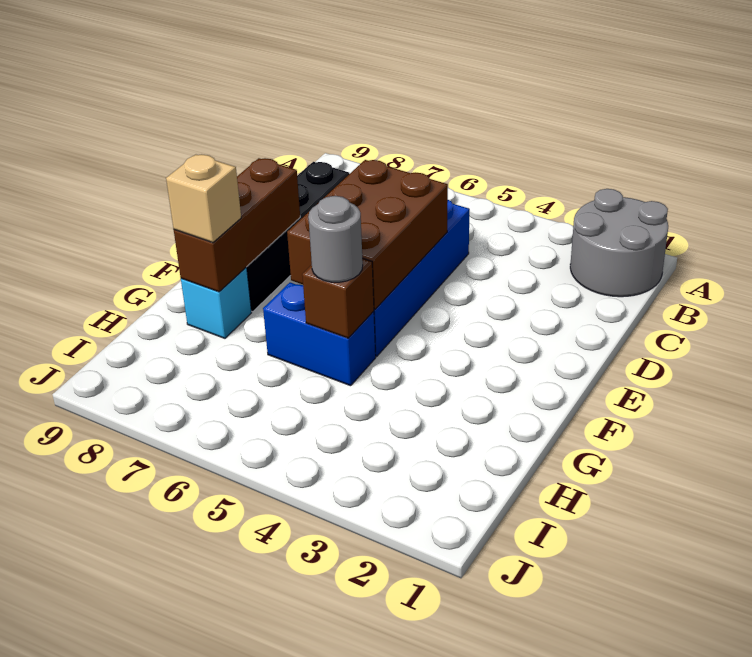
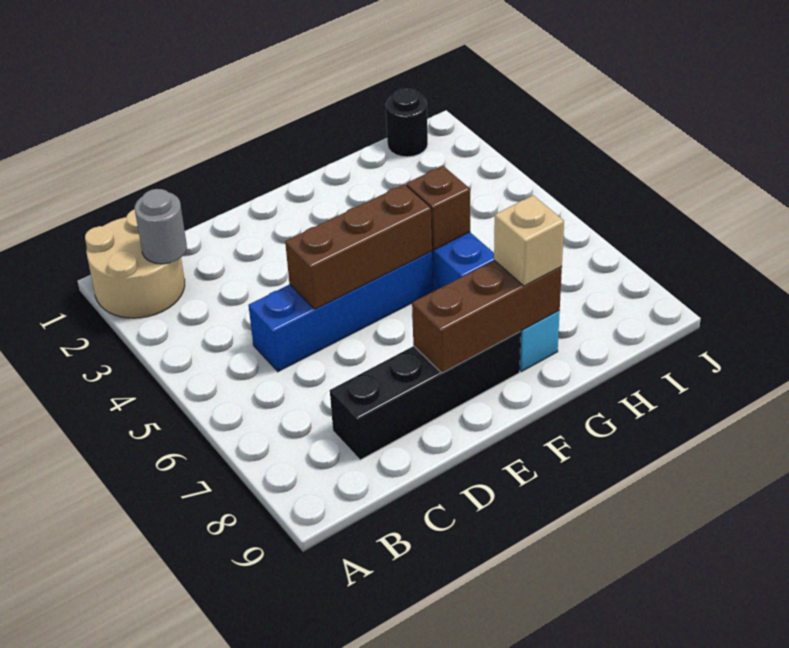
grey 2x2 round brick [570,189,668,297] -> tan 2x2 round brick [85,209,185,318]
brown 2x3 brick [287,160,448,309] -> brown 1x3 brick [285,184,432,309]
grey 1x1 round brick [308,196,363,282] -> grey 1x1 round brick moved to [135,189,187,264]
none -> black 1x1 round brick [386,89,428,157]

